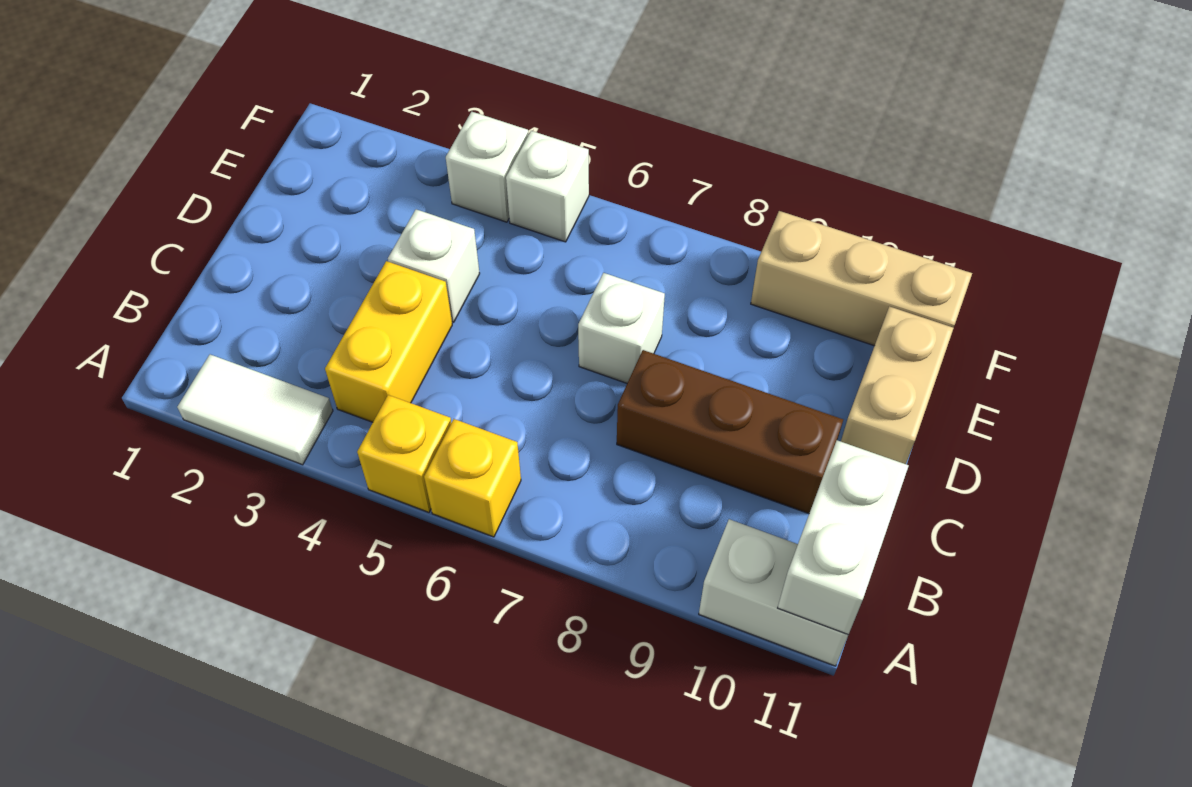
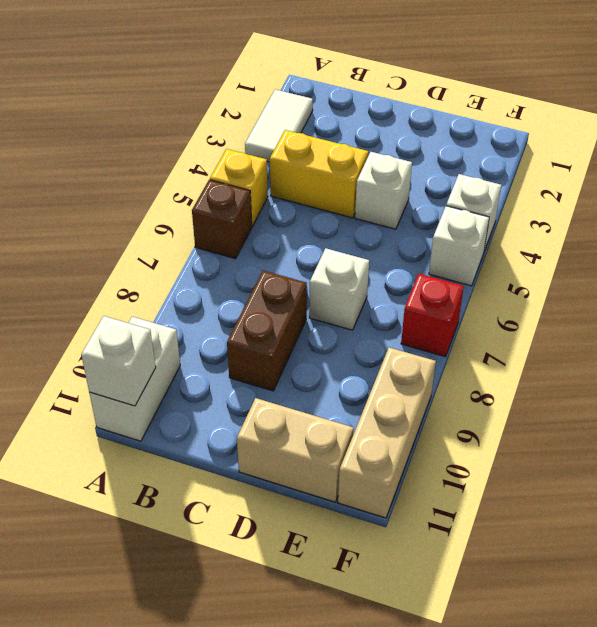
yellow 1x1 brick [424,419,521,537] -> brown 1x1 brick [192,180,252,259]
white 1x2 brick [778,440,909,635] -> white 1x1 brick [81,316,156,406]
brown 1x3 brick [617,350,843,514] -> brown 1x2 brick [227,271,307,391]
none -> red 1x1 brick [401,274,464,357]

